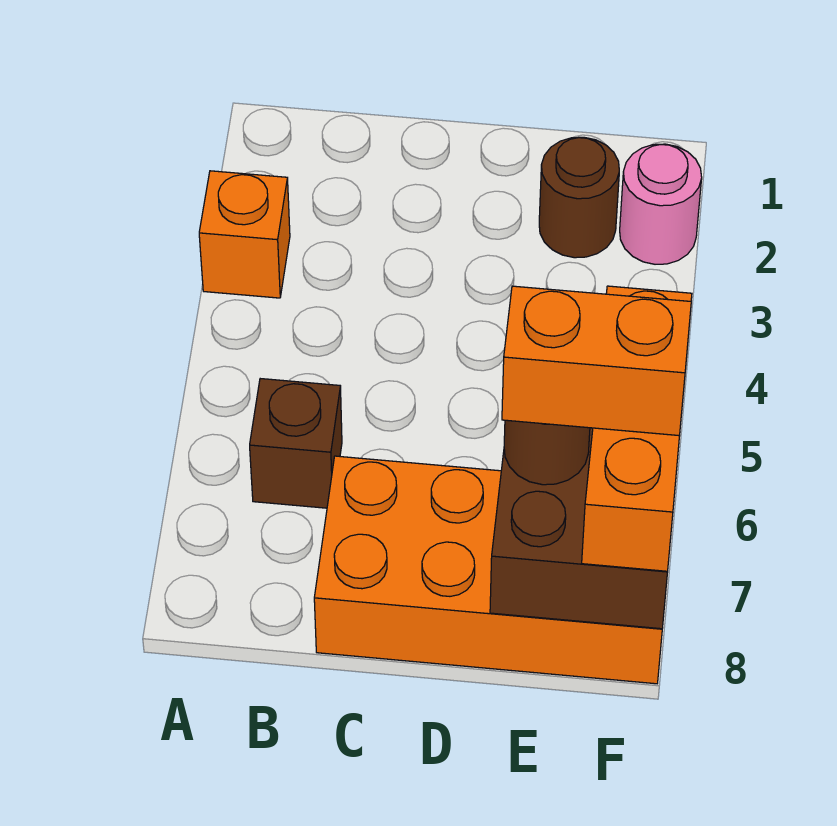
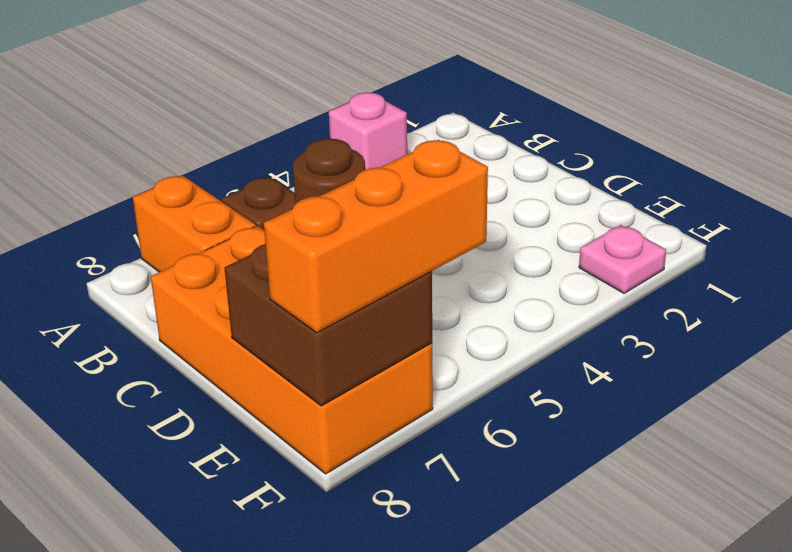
orange 1x1 brick [199,171,290,298] -> pink 1x1 brick [329,92,407,170]
brown 1x1 round brick [539,137,619,258] -> none
orange 1x2 brick [502,286,691,436] -> orange 1x2 brick moved to [133,175,256,272]
pink 1x1 round brick [620,144,702,264] -> pink 1x1 plate [579,225,666,293]

